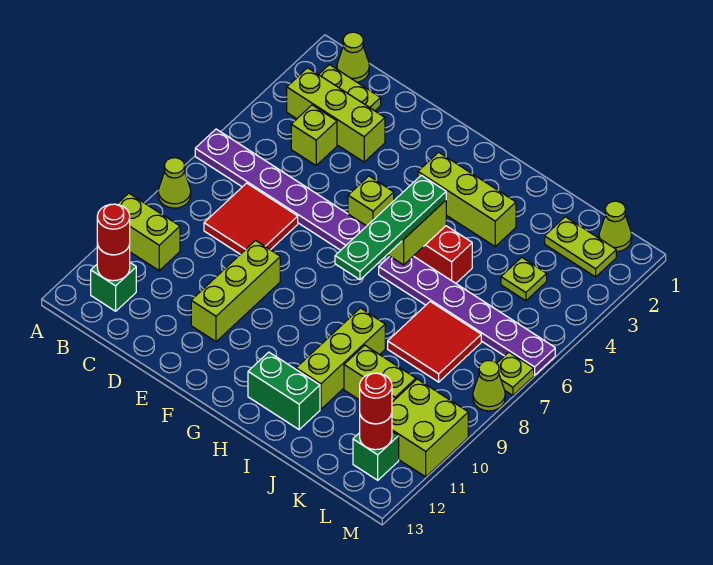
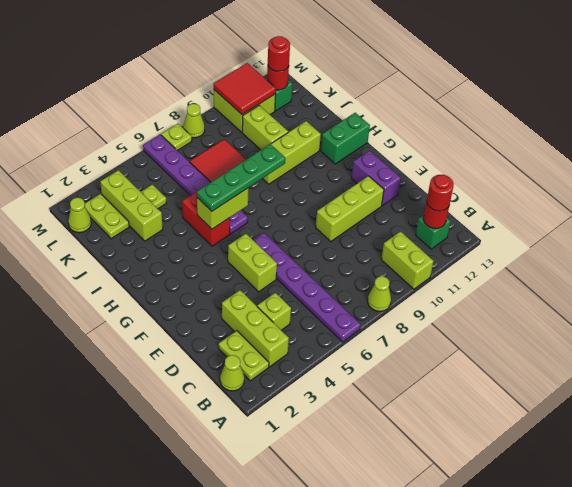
red 2x2 tile [204,183,298,254] -> red 2x2 tile moved to [214,63,276,115]
none -> purple 1x2 brick [352,151,401,206]
lime 1x1 brick [348,176,394,226] -> lime 1x2 brick [228,234,277,292]
lime 1x3 brick [418,152,516,246] -> lime 1x3 brick moved to [100,170,163,241]
green 1x2 brick [248,352,320,430] -> green 1x2 brick turned to [321,113,370,164]

